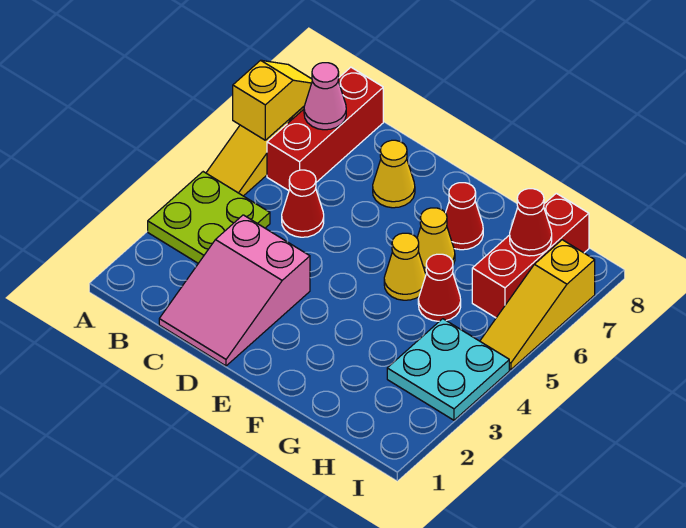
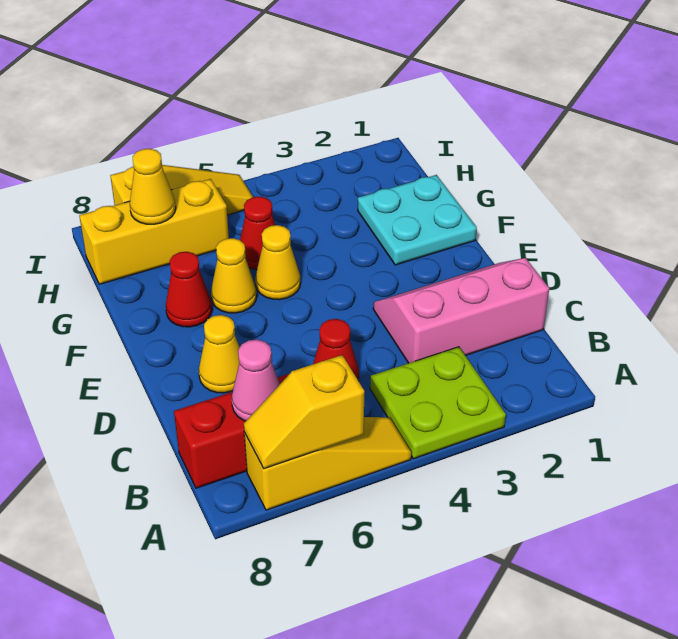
pink 2x3 slope [159,215,310,366] -> pink 2x3 slope turned to [373,258,549,363]
cyan 2x2 plate [387,319,509,420] -> cyan 2x2 plate moved to [358,175,477,265]
red 1x3 brick [472,193,589,318] -> yellow 1x3 brick [79,179,229,284]
red 1x1 cone [510,189,552,256] -> yellow 1x1 cone [130,149,176,224]

